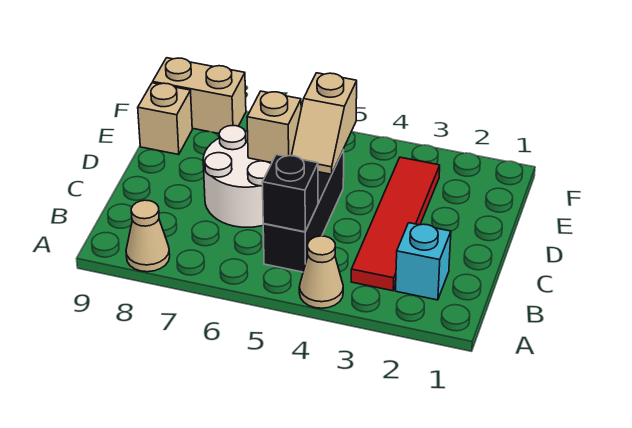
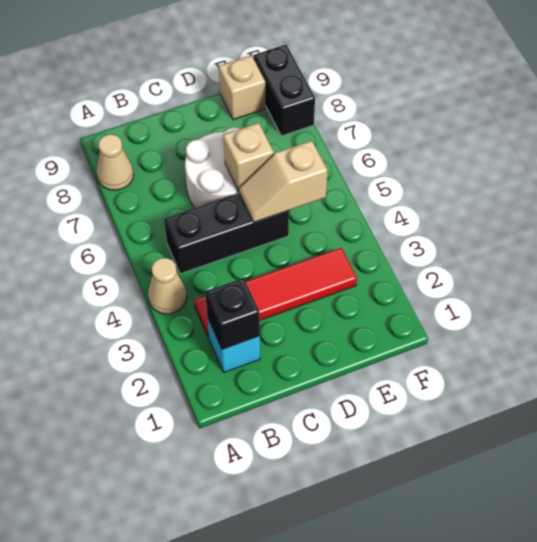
black 1x1 brick [262,155,318,232] -> black 1x1 brick moved to [205,278,260,350]
tan 1x2 brick [153,58,246,133] -> black 1x2 brick [254,45,315,136]

